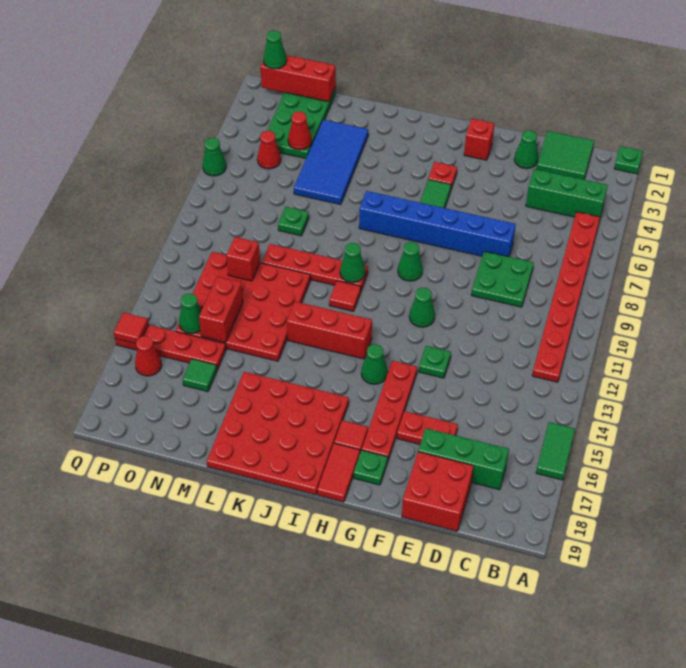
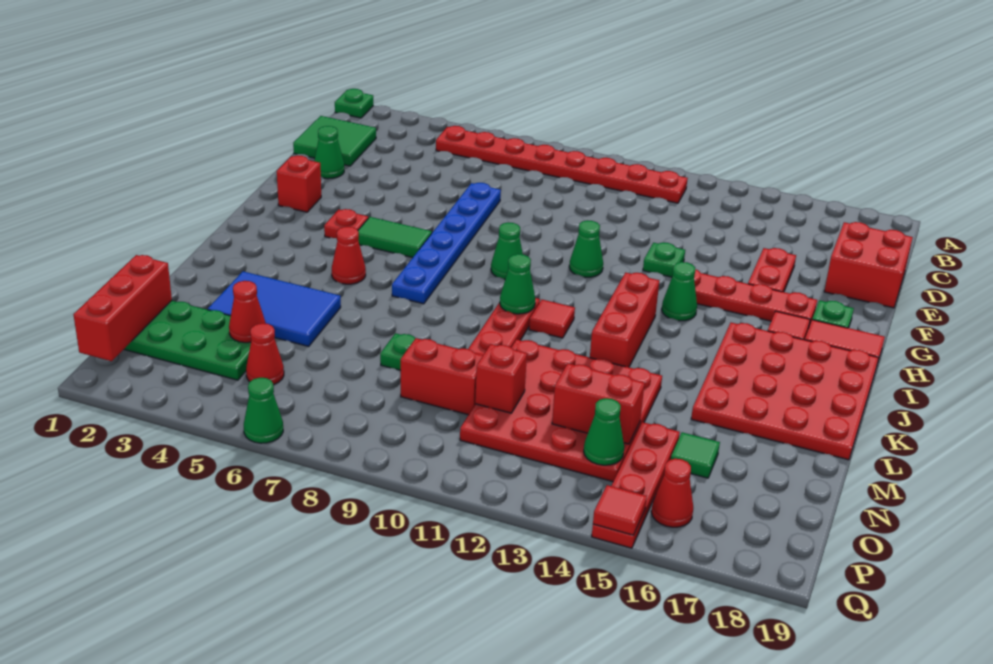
green 1x2 tile [536,422,575,480] -> none
green 1x3 brick [526,169,608,217] -> none
green 1x3 brick [418,428,509,490] -> none
green 2x2 plate [471,251,534,307] -> none
blue 1x6 brick [359,191,516,257] -> blue 1x6 plate [392,183,501,304]
none -> red 1x1 cone [332,227,366,284]
blue 2x4 tile [294,120,368,205] -> blue 2x3 tile [208,271,341,346]
none -> red 1x2 brick [401,338,483,415]
green 1x1 cone [263,30,287,69] -> none

